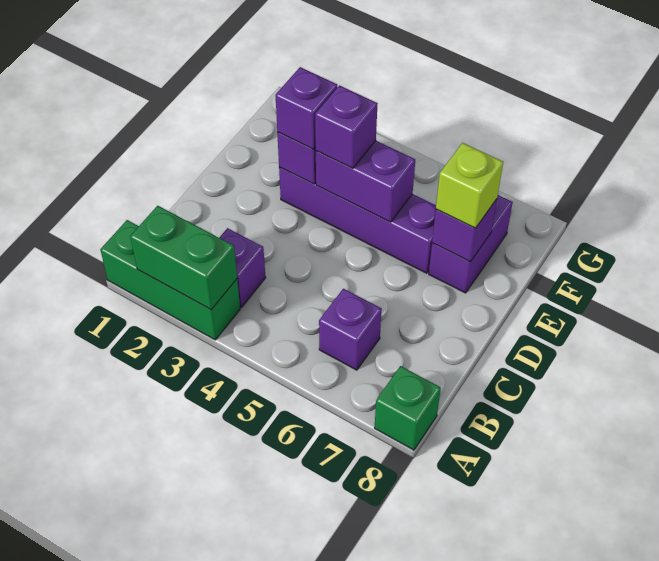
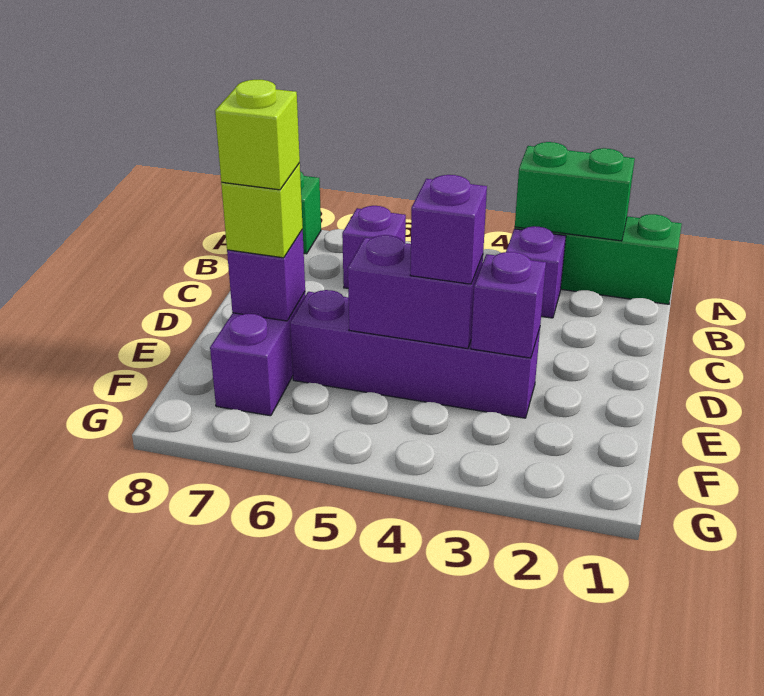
purple 1x1 brick [276,67,337,149] -> none
none -> lime 1x1 brick [215,80,300,190]

